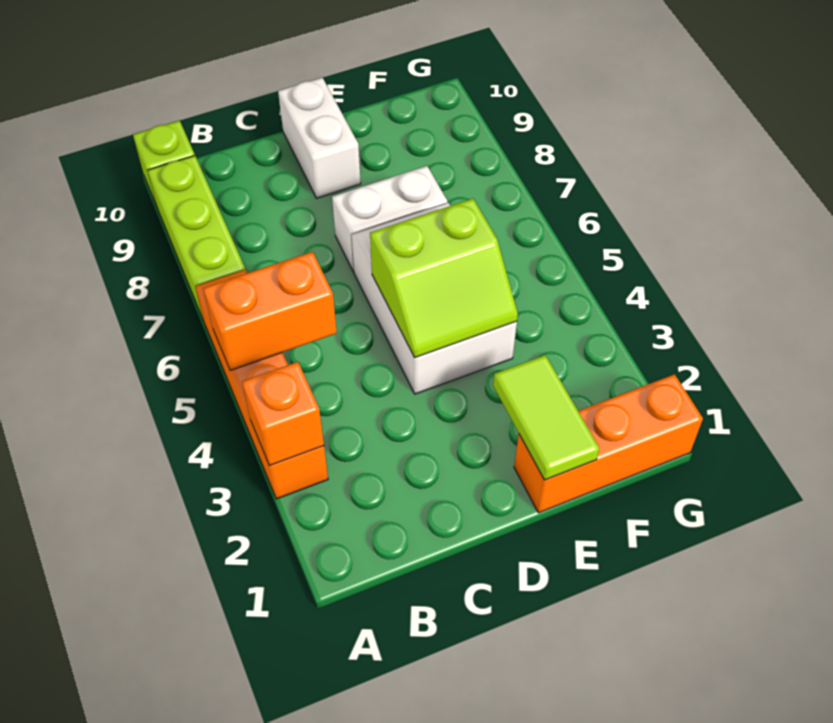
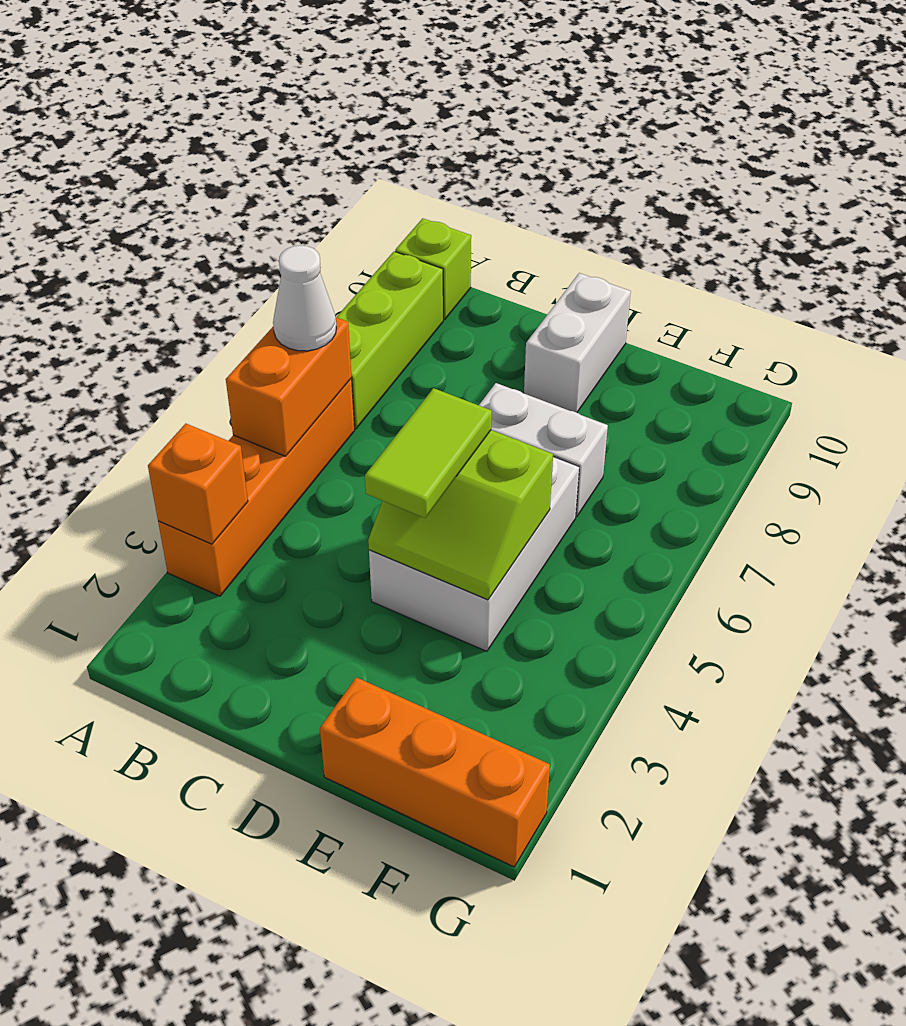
orange 1x2 brick [203,252,337,370] -> orange 1x2 brick turned to [226,317,351,456]
none -> white 1x1 cone [273,245,336,351]
lime 1x2 tile [493,355,599,480] -> lime 1x2 tile moved to [365,388,492,518]

